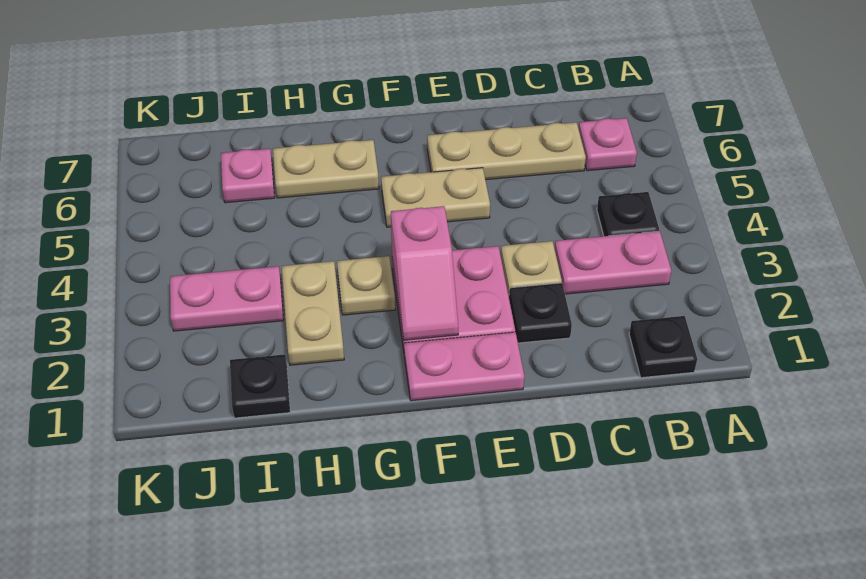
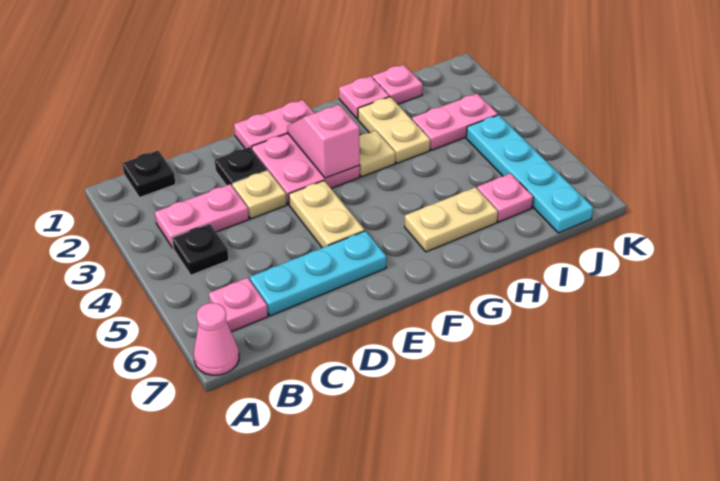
none -> pink 1x1 cone [194,303,239,375]
tan 1x3 plate [427,122,586,180] -> cyan 1x3 plate [250,231,386,316]
tan 1x2 plate [381,168,490,227] -> tan 1x2 plate turned to [289,181,365,248]
none -> pink 1x1 plate [339,76,389,119]
black 1x1 plate [230,354,290,418] -> pink 1x1 plate [372,65,423,104]
none -> cyan 1x4 plate [466,115,593,233]

